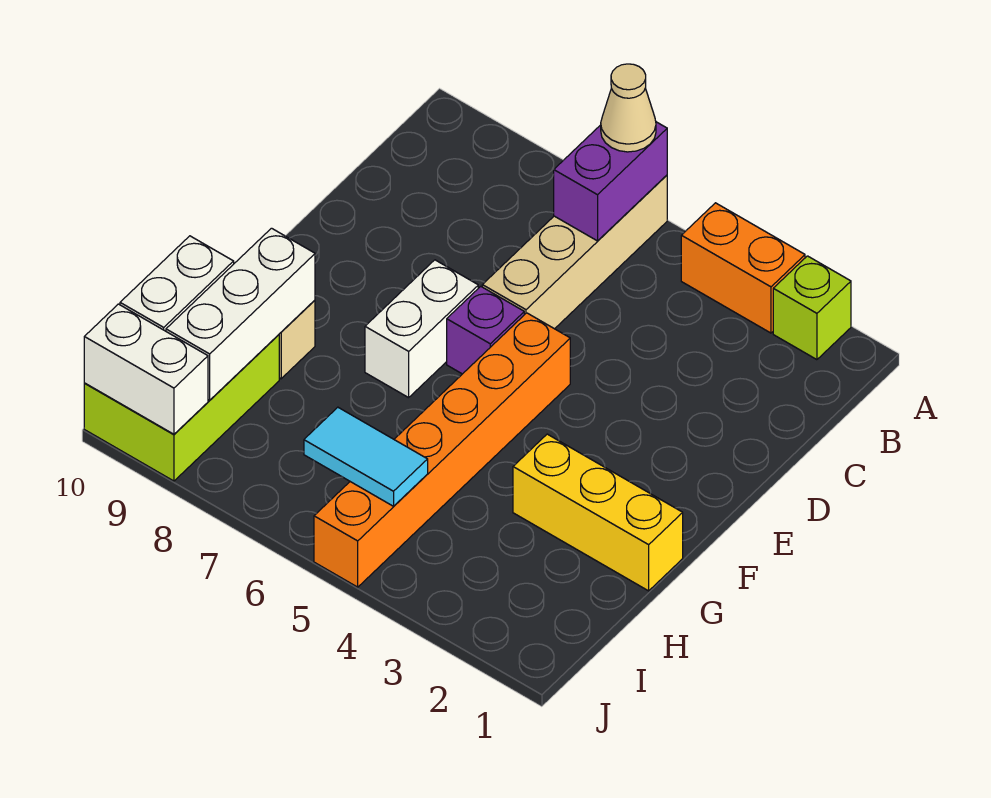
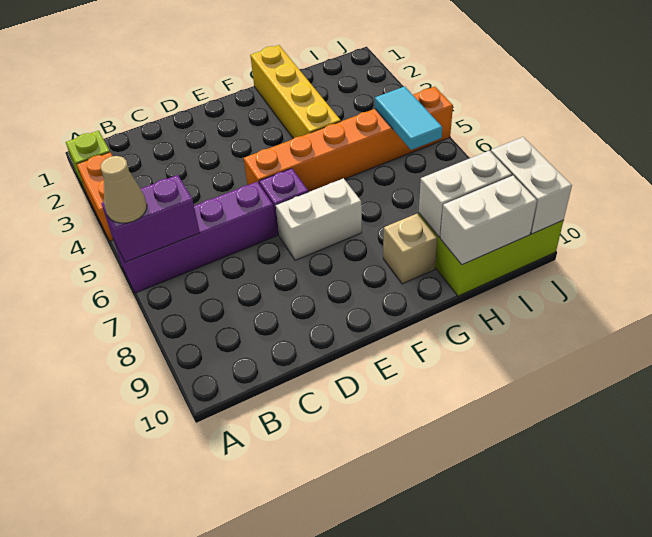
tan 1x4 brick [482,175,667,329] -> purple 1x4 brick [114,182,277,293]
yellow 1x3 brick [513,434,683,591] -> yellow 1x4 brick [250,45,341,138]
white 1x3 brick [166,228,315,400] -> white 1x2 brick [419,151,512,237]

